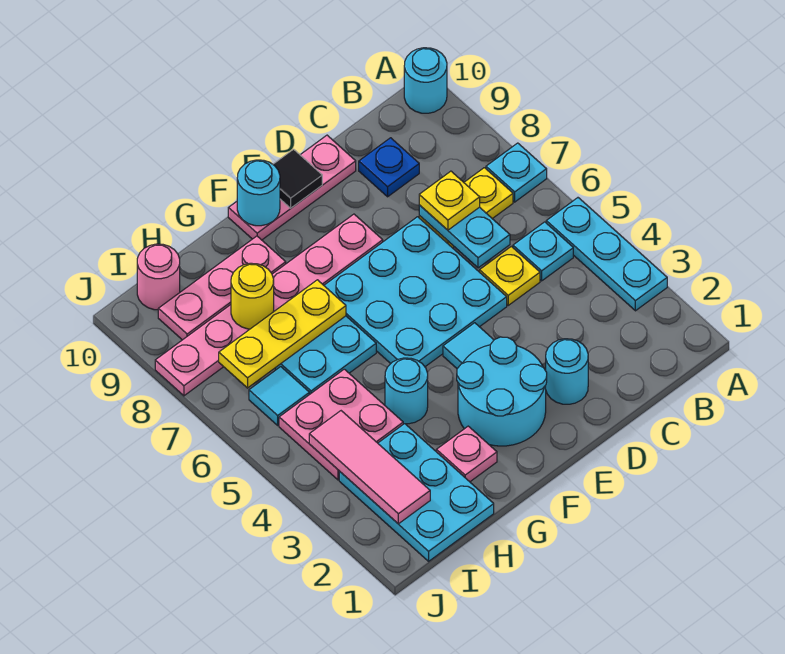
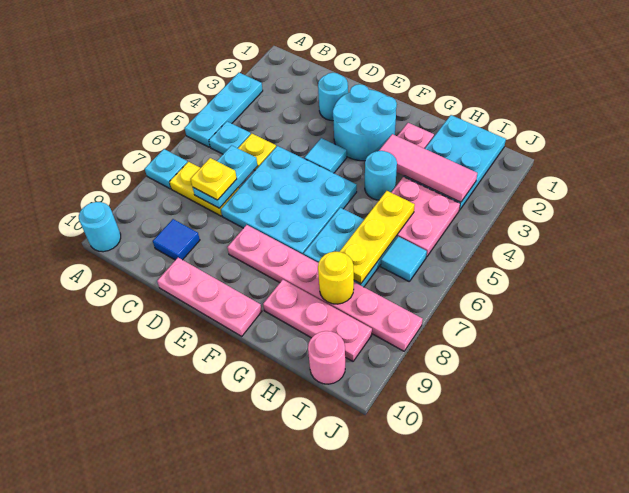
blue 1x1 plate [359,138,419,197] -> blue 1x1 tile [153,219,200,260]
black 1x1 tile [273,149,322,208] -> none
cyan 1x1 round brick [237,160,280,226] -> none
yellow 1x3 plate [219,280,346,388] -> yellow 1x3 plate turned to [340,191,415,284]
pink 1x3 tile [309,411,430,524] -> pink 1x3 tile turned to [379,134,477,202]

